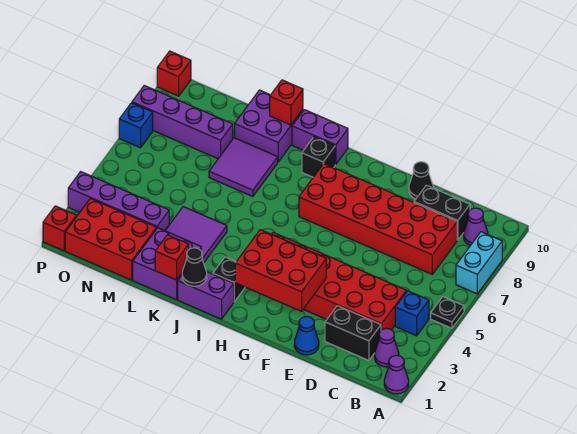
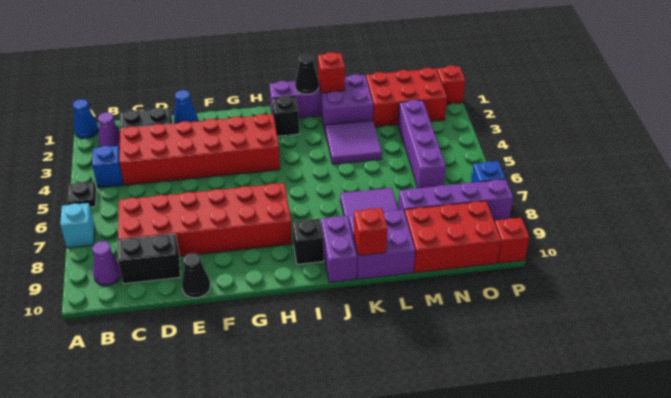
purple 1x1 cone [384,355,409,394] -> blue 1x1 cone [73,99,99,139]
cyan 1x2 brick [456,232,502,294] -> cyan 1x1 brick [60,203,95,248]
red 2x3 brick [235,230,326,311] -> red 2x3 brick moved to [405,201,501,273]
purple 1x2 brick [292,110,348,164] -> purple 1x2 brick turned to [321,216,357,283]
purple 1x4 brick [68,172,169,231] -> purple 1x4 brick turned to [398,100,446,188]

